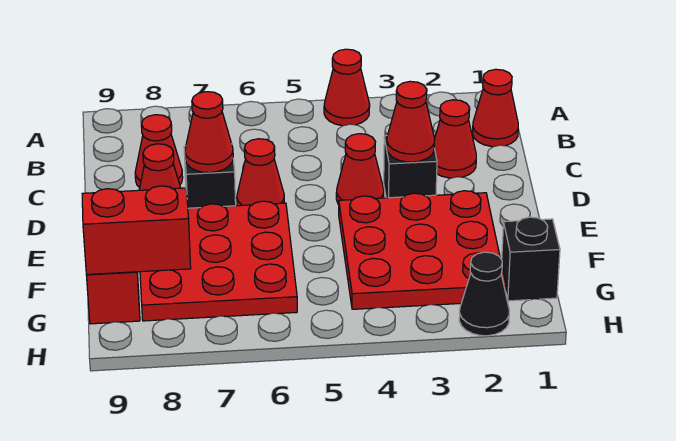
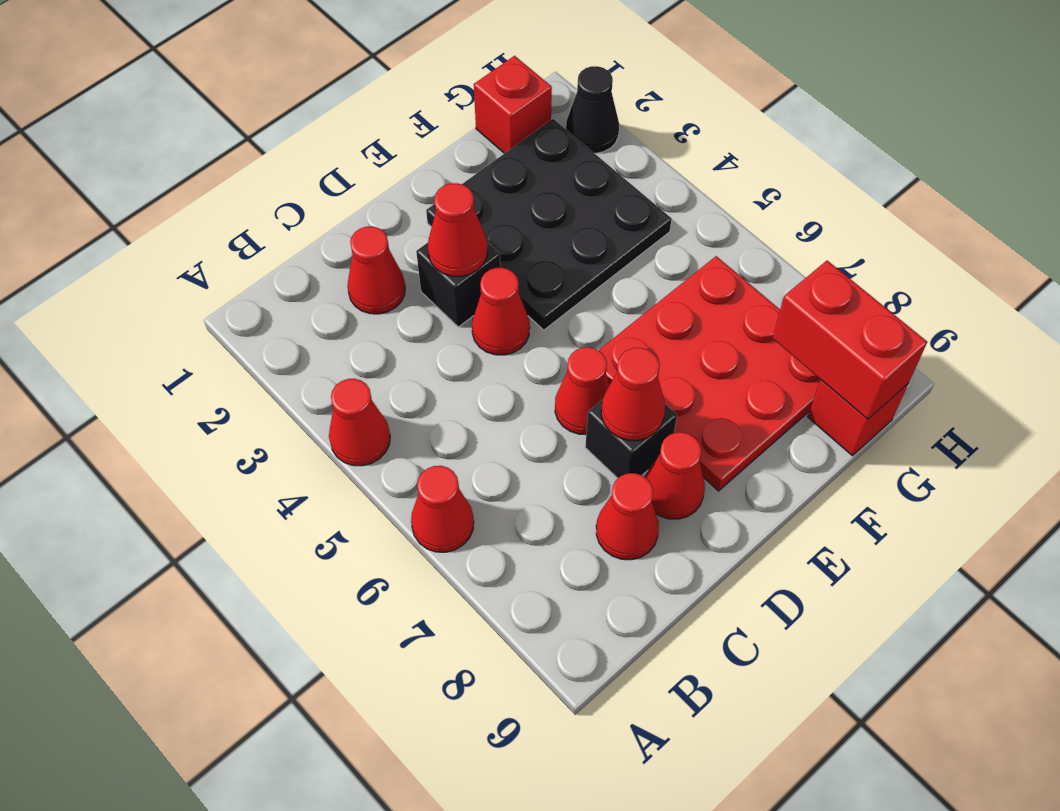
red 1x1 cone [472,69,518,147] -> red 1x1 cone moved to [411,466,474,552]
red 3x3 plate [339,191,506,309] -> black 3x3 plate [426,119,671,330]
black 1x1 brick [502,217,560,301] -> red 1x1 brick [474,56,552,153]

